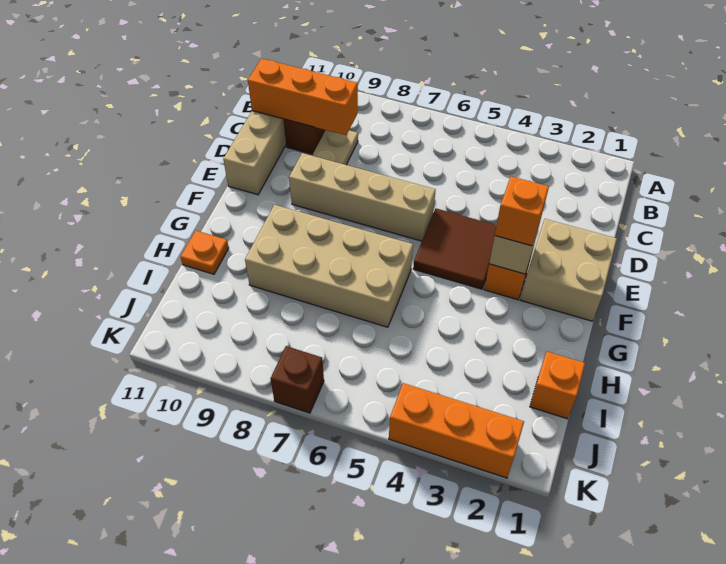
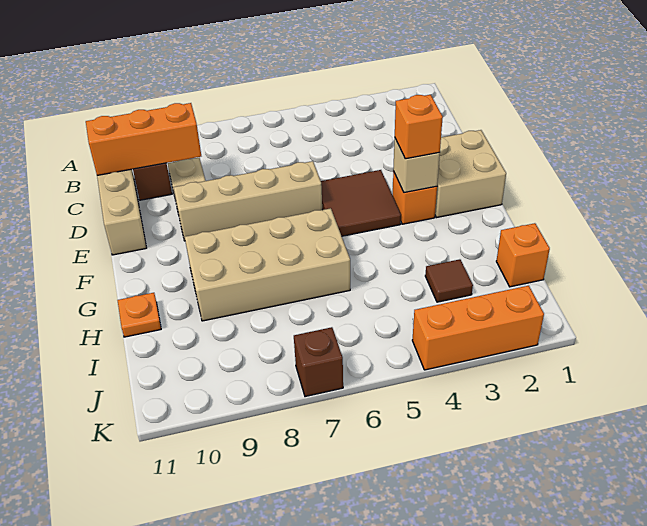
none -> brown 1x1 tile [425,259,473,302]

